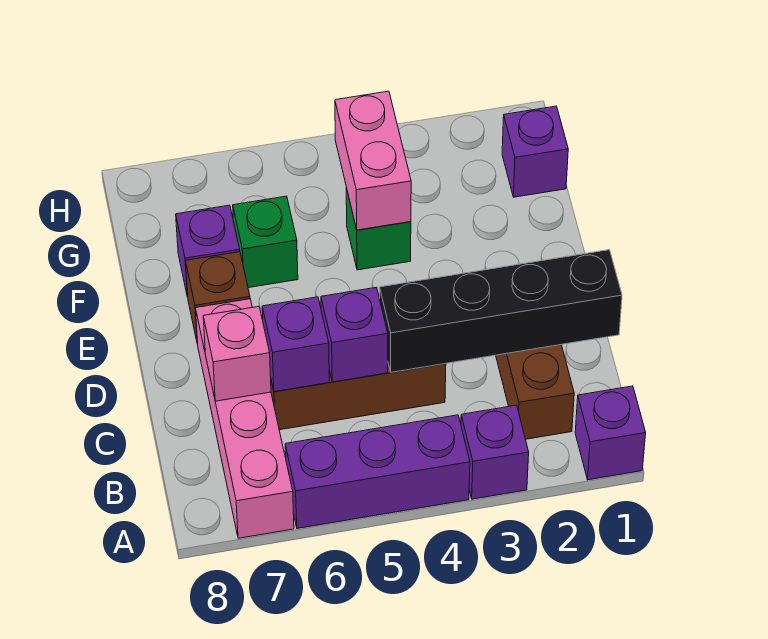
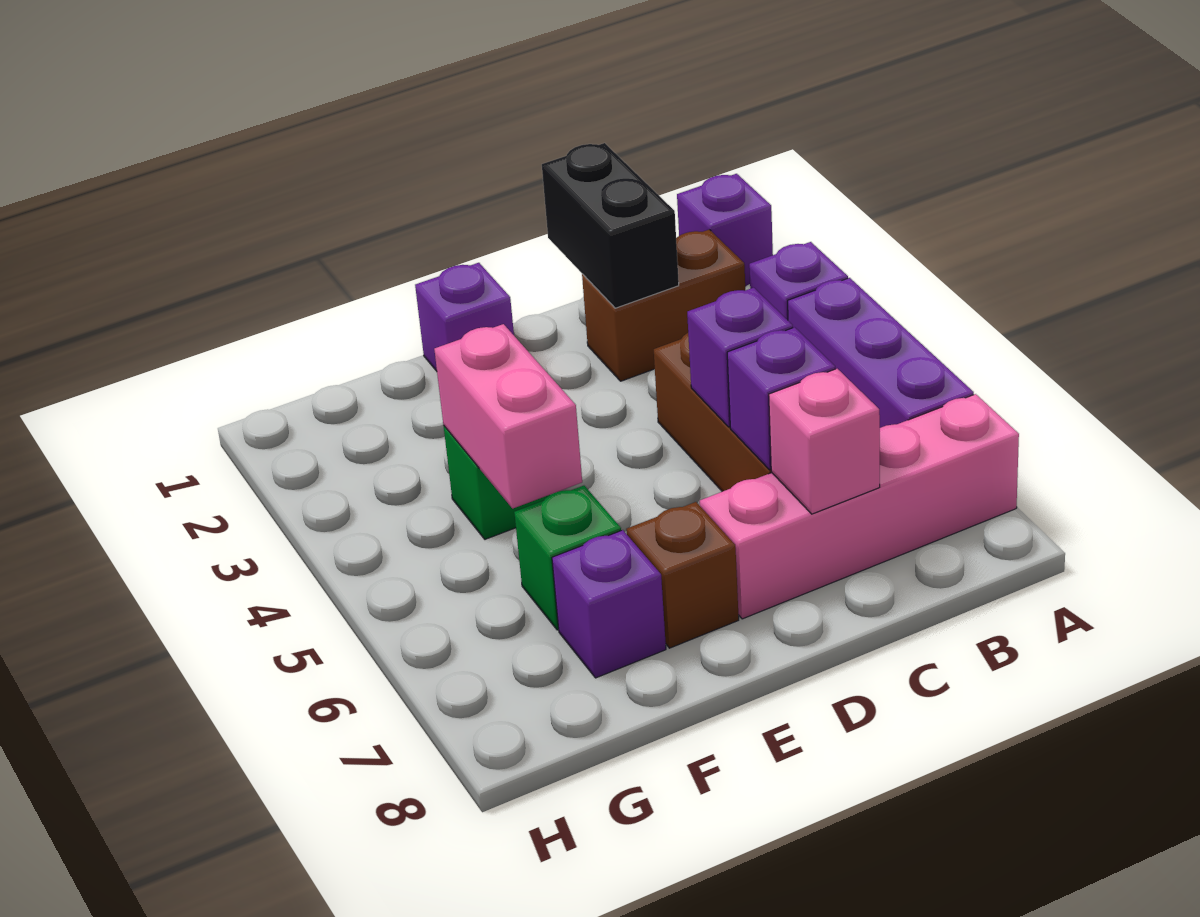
black 1x4 brick [380,250,622,372] -> black 1x2 brick [542,143,679,308]
pink 1x2 brick [335,91,411,230] -> pink 1x2 brick turned to [434,324,582,509]
purple 1x1 brick [502,106,568,197] -> purple 1x1 brick moved to [415,263,514,371]

